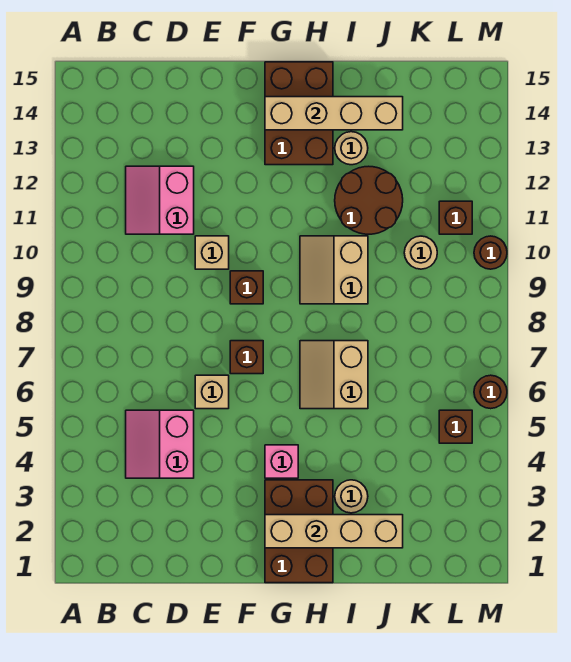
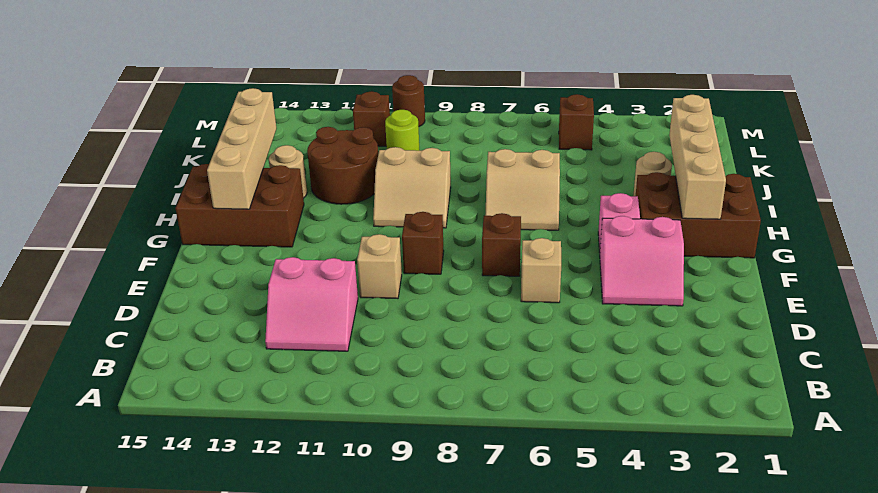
pink 2x2 slope [126,410,194,478] -> pink 2x2 slope moved to [600,216,684,306]
tan 1x1 round brick [404,236,437,269] -> lime 1x1 round brick [385,110,419,151]
brown 1x1 round brick [474,375,507,409] -> none

